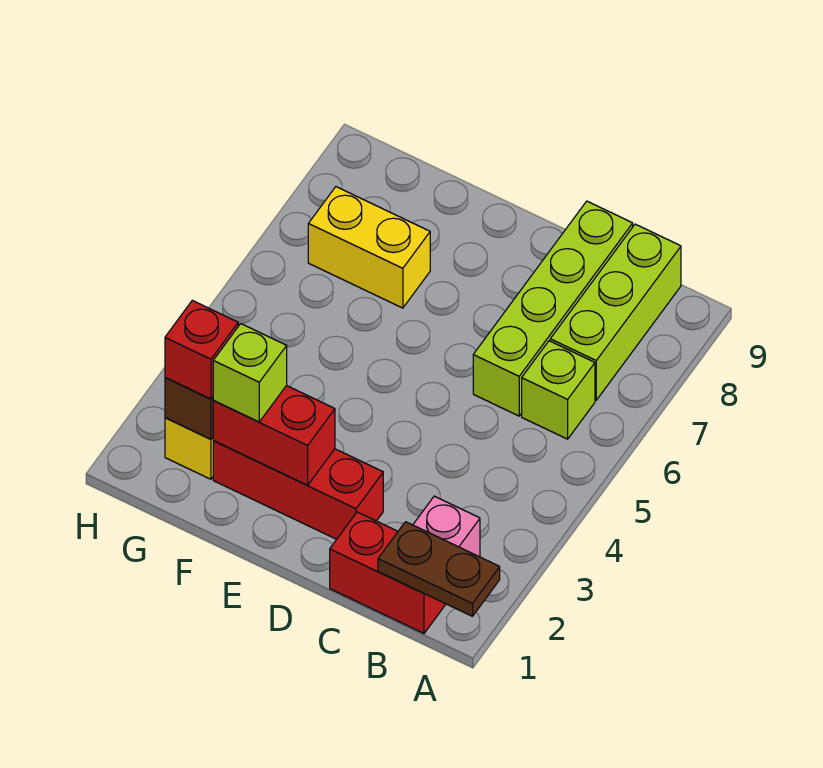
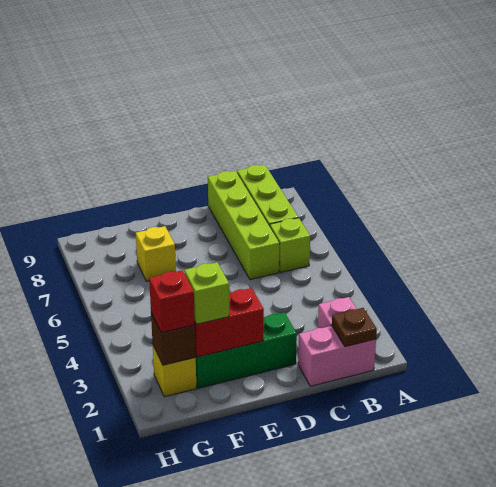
brown 1x2 plate [378,522,500,616] -> brown 1x1 plate [332,308,377,347]
red 1x2 brick [330,512,446,633] -> pink 1x2 brick [298,326,376,386]
red 1x3 brick [213,441,383,539] -> green 1x3 brick [195,312,297,388]
yellow 1x2 brick [308,187,430,308] -> yellow 1x1 brick [136,226,176,281]

